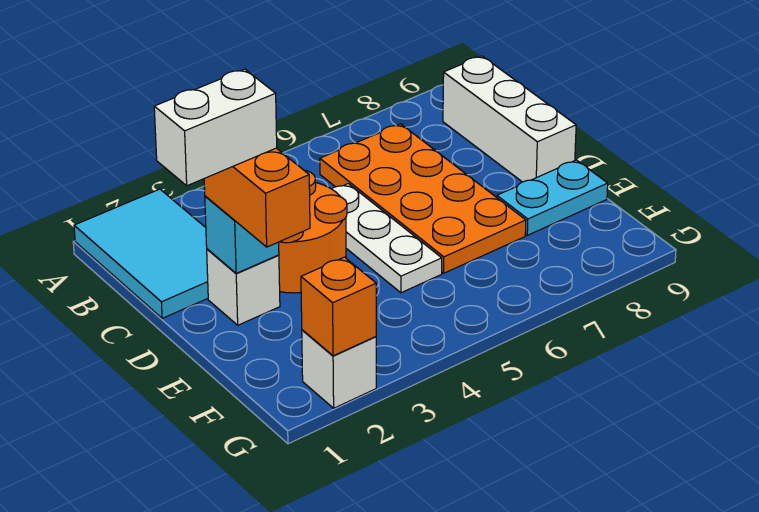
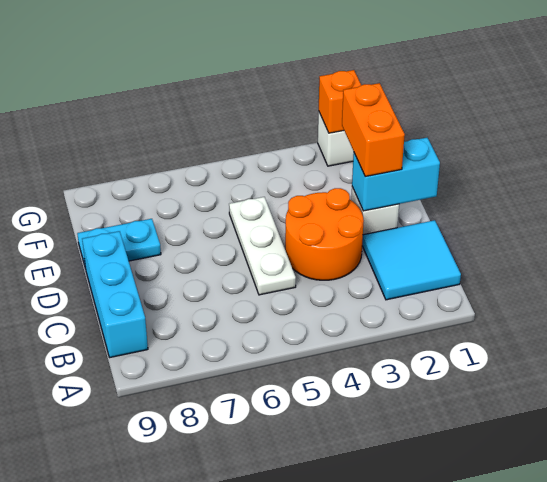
cyan 2x3 tile [74,189,208,318] -> cyan 2x2 tile [362,220,461,300]
orange 2x4 plate [320,124,526,273] -> none
white 1x3 brick [443,56,576,182] -> cyan 1x3 brick [82,231,148,357]
white 1x2 brick [154,69,277,186] -> none
cyan 1x1 brick [205,196,279,273] -> cyan 1x2 brick [352,138,440,211]

